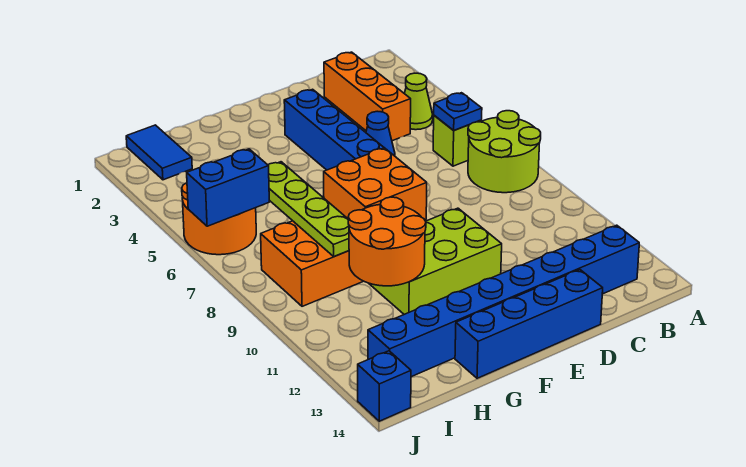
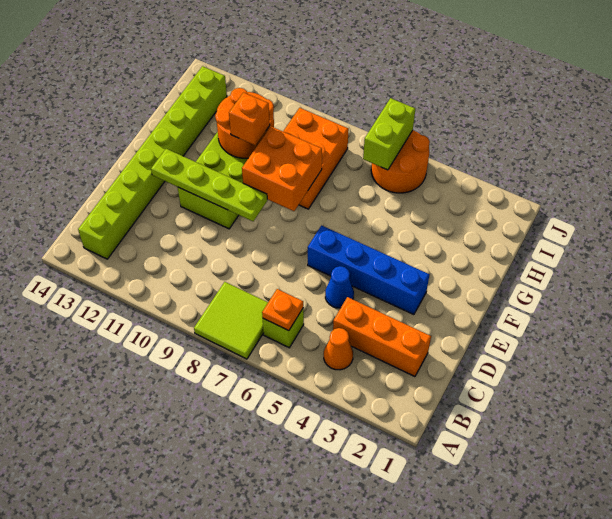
lime 2x2 round brick [468,111,541,193] -> lime 2x2 tile [194,282,268,359]
lime 1x1 cone [404,73,433,130] -> orange 1x1 cone [324,328,353,370]
blue 1x1 plate [434,93,482,130] -> orange 1x1 plate [262,289,303,331]
blue 1x8 brick [368,225,639,377] -> lime 1x8 brick [78,66,227,259]
blue 1x4 brick [455,270,603,378] -> none
none -> orange 1x1 brick [229,93,270,145]
lime 1x4 plate [268,162,349,256] -> lime 1x4 plate moved to [151,149,267,221]
blue 1x2 tile [126,125,192,180] -> none
blue 1x2 brick [187,149,269,226] -> lime 1x2 brick [363,98,415,170]
blue 1x1 brick [358,351,411,421] -> none

